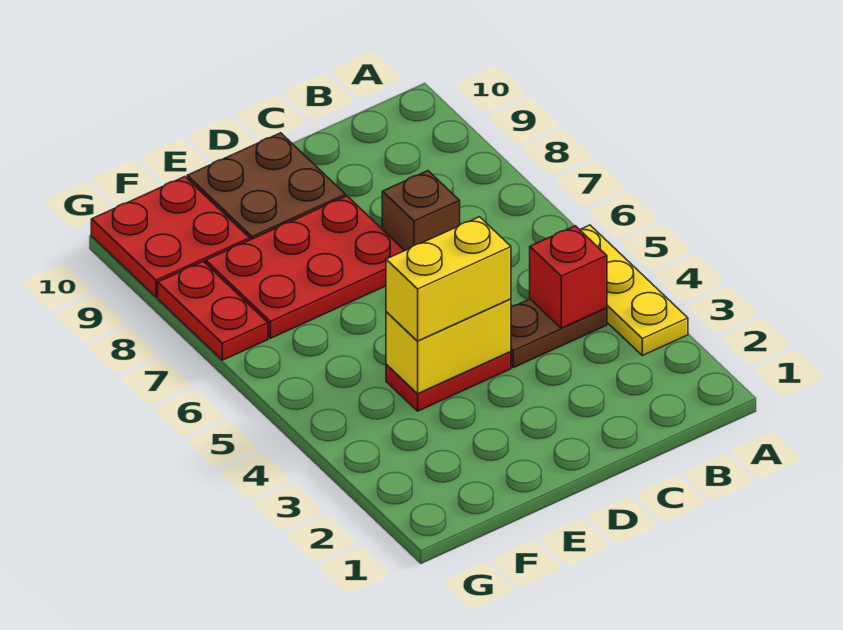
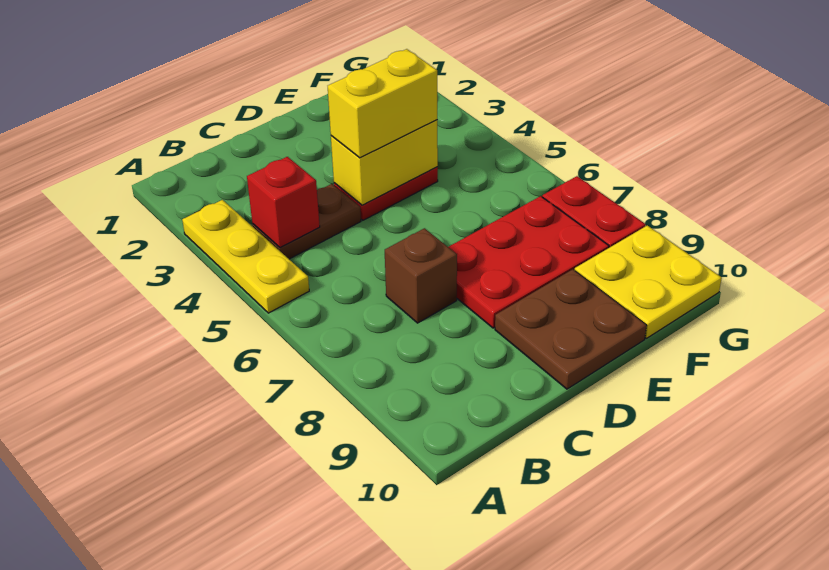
red 2x2 plate [91,177,250,297] -> yellow 2x2 plate [575,225,722,338]

